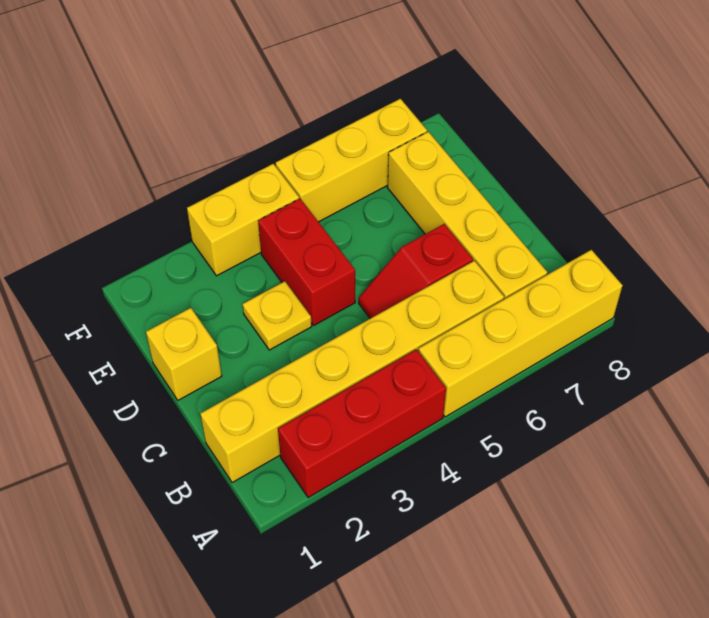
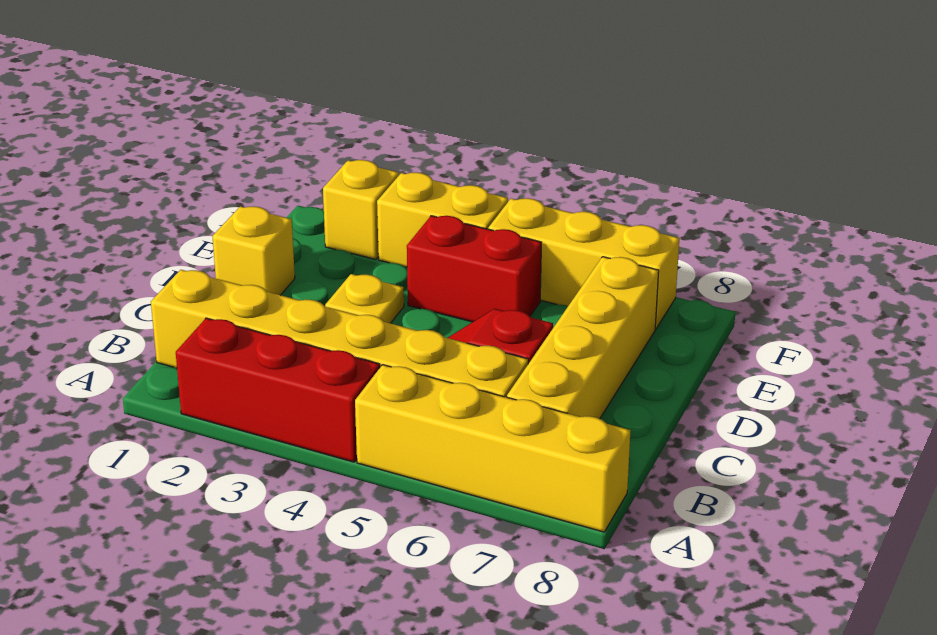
red 1x2 brick [258,199,355,325] -> red 1x2 brick turned to [407,216,542,322]
none -> yellow 1x1 brick [323,160,399,259]

